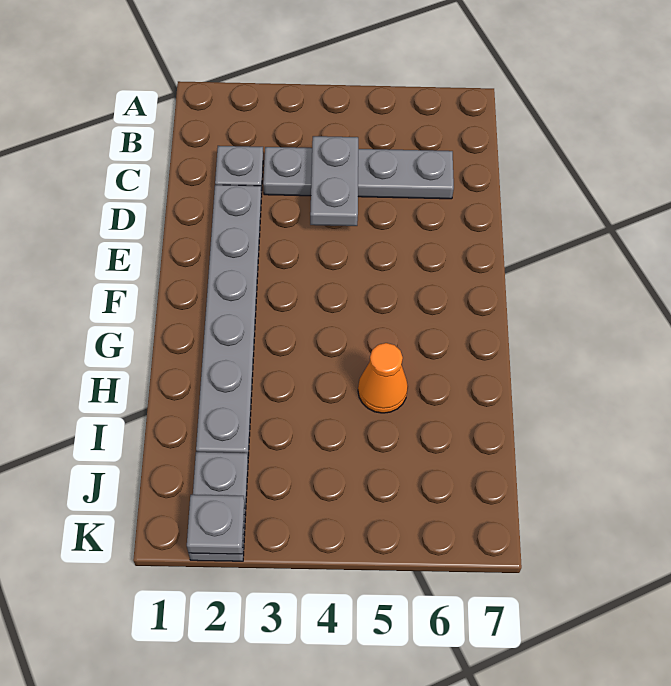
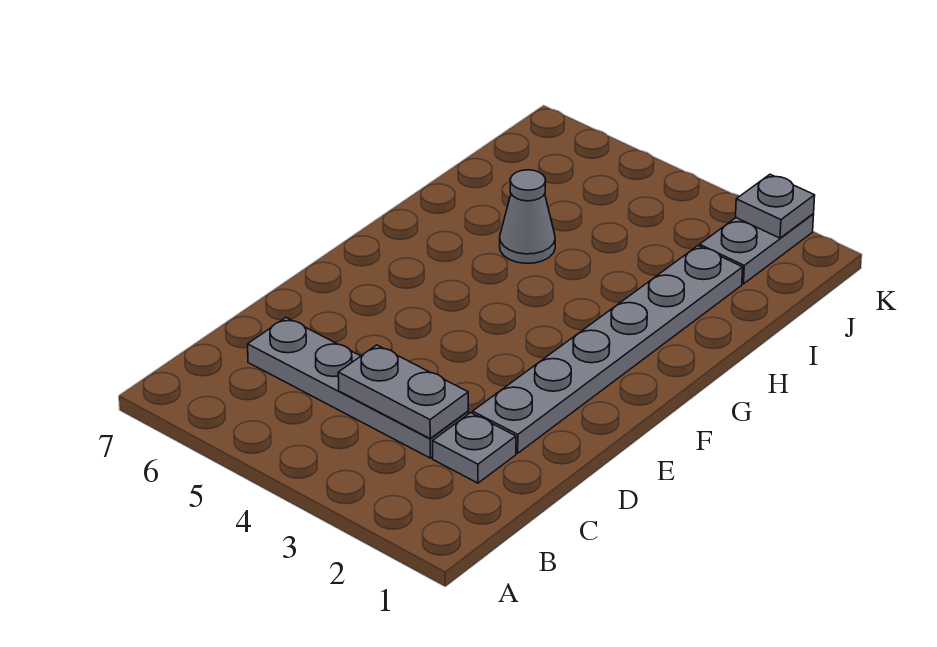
grey 1x2 plate [310,136,358,226] -> grey 1x2 plate turned to [338,345,468,438]
orange 1x1 cone [358,343,408,413] -> grey 1x1 cone [500,170,555,263]

